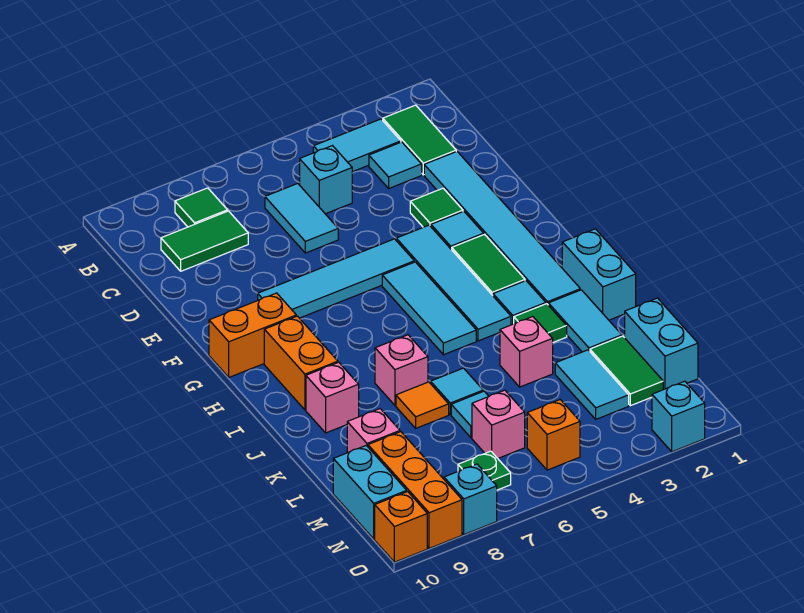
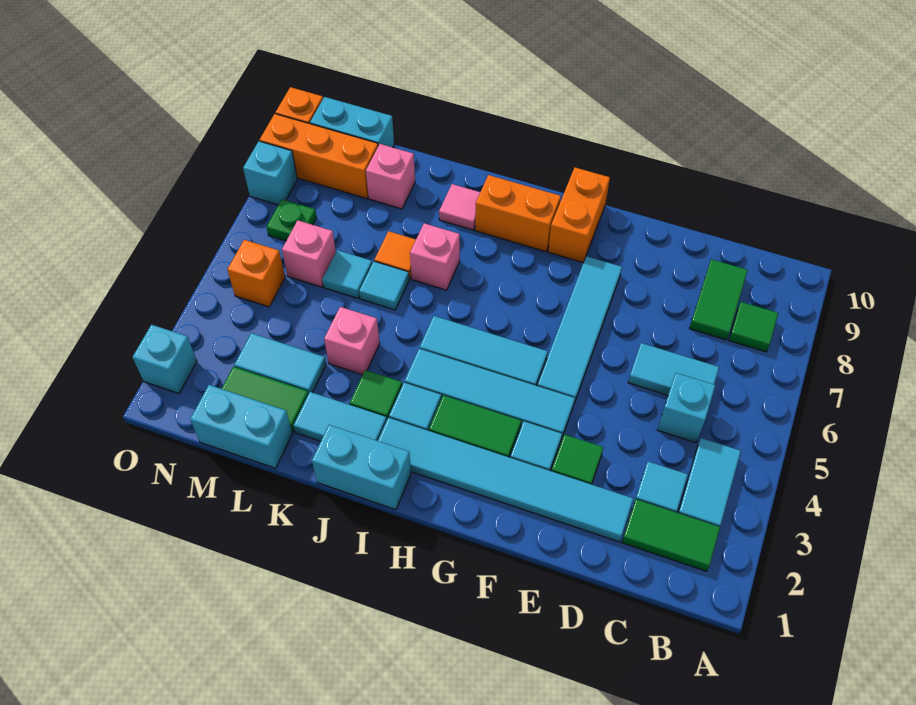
pink 1x1 brick [306,362,359,433] -> pink 1x1 tile [439,184,480,230]

